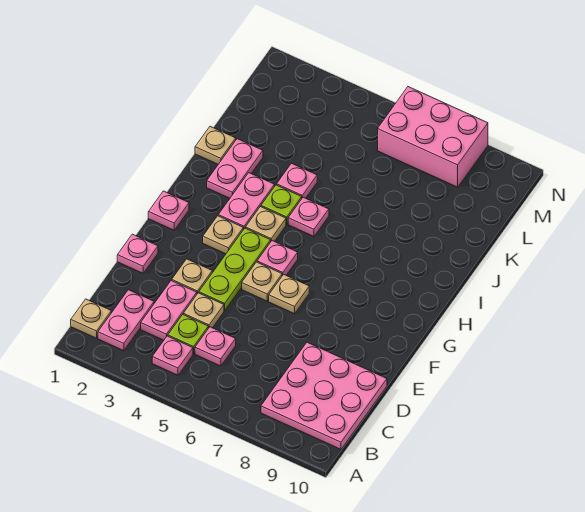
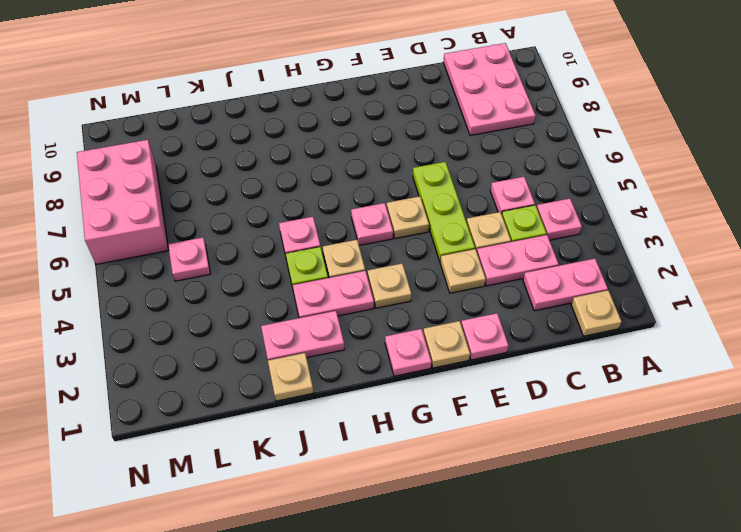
pink 3x3 plate [261,342,387,449] -> pink 2x3 plate [443,43,536,136]
lime 1x3 plate [199,228,271,311] -> lime 1x3 plate turned to [413,162,475,261]
tan 1x1 plate [269,274,309,314] -> tan 1x1 plate moved to [423,321,470,368]
pink 1x1 plate [277,163,317,198] -> pink 1x1 plate moved to [168,237,210,281]

